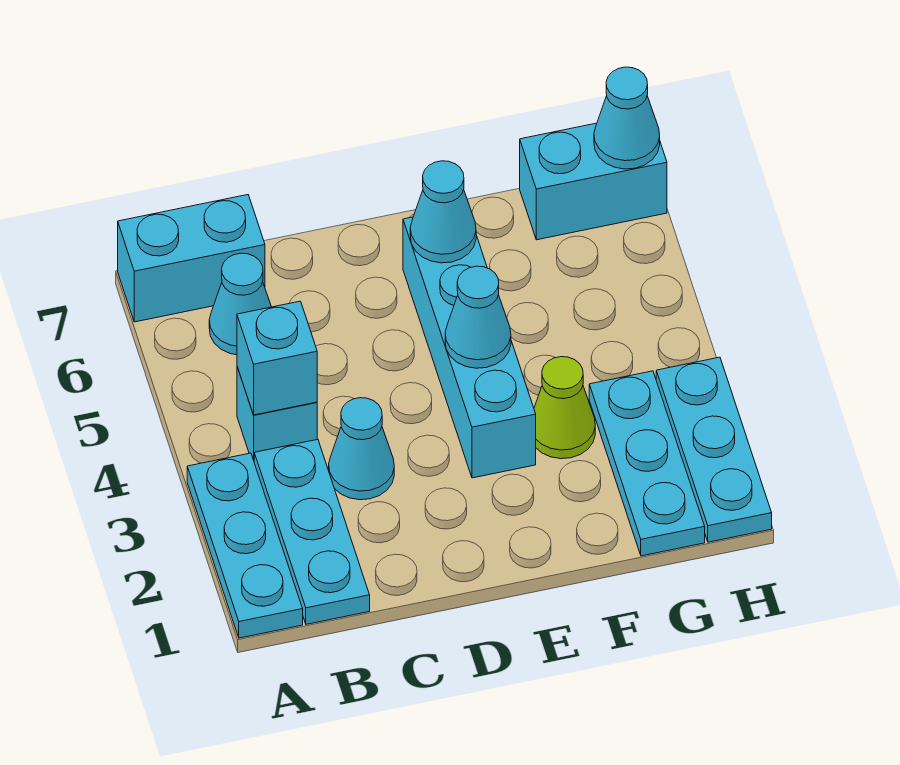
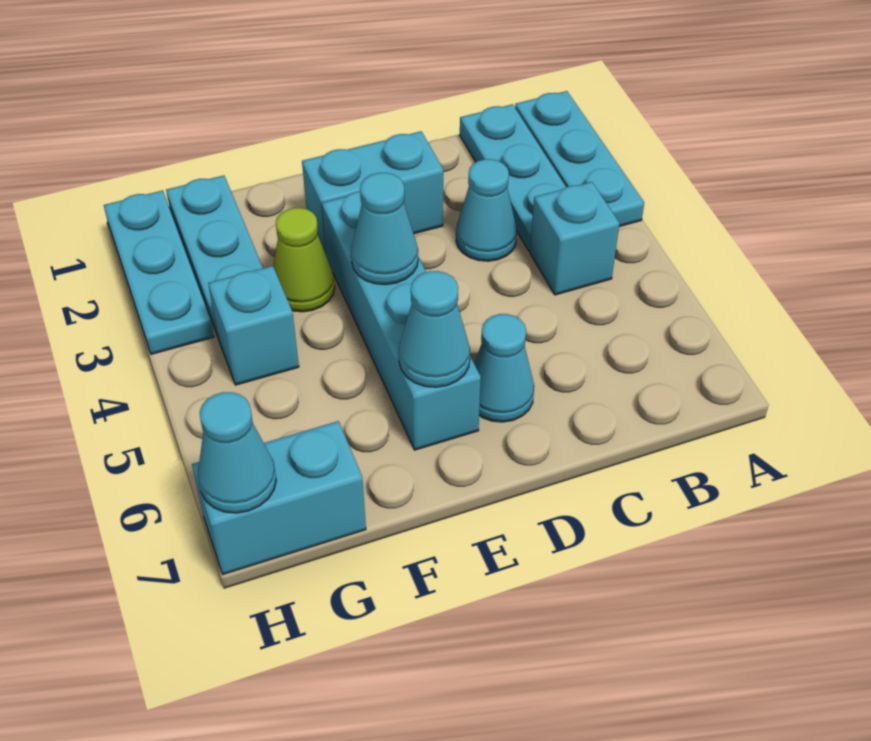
cyan 1x2 brick [118,195,265,322] -> cyan 1x2 brick moved to [302,131,443,254]
cyan 1x1 brick [237,301,317,415] -> cyan 1x1 brick moved to [208,266,299,385]
cyan 1x1 cone [209,253,271,355] -> cyan 1x1 cone moved to [474,314,534,422]

